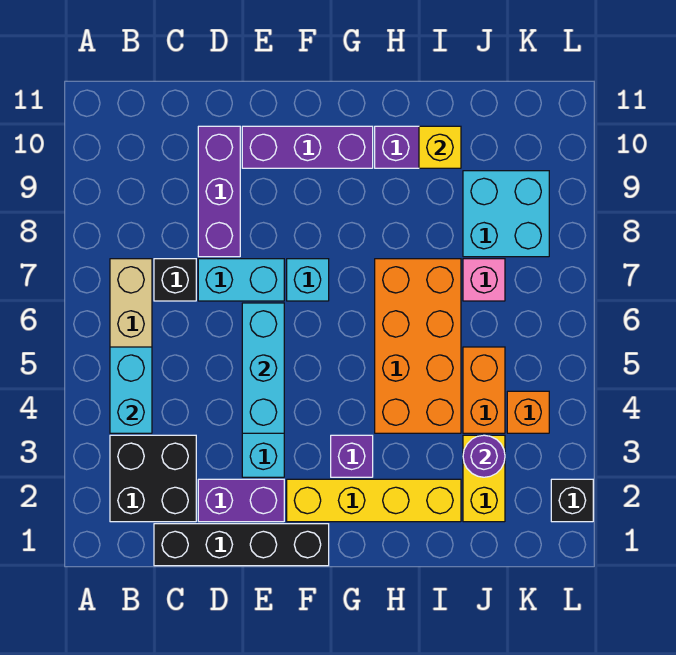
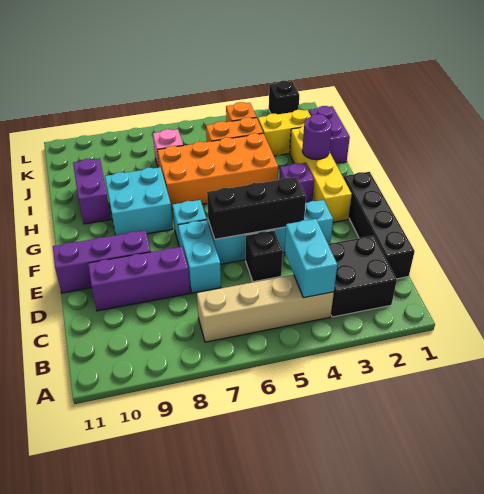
cyan 1x2 brick [110,347,152,433] -> cyan 1x2 brick turned to [285,219,337,298]
black 1x1 brick [154,259,196,301] -> black 1x1 brick moved to [246,230,283,282]
purple 1x2 brick [198,479,284,522] -> purple 1x2 brick moved to [309,106,350,164]
cyan 1x3 brick [242,303,284,433] -> black 1x3 brick [207,177,306,239]
purple 1x3 brick [242,126,373,168] -> purple 1x3 brick turned to [53,230,151,293]
yellow 1x1 brick [419,126,461,168] -> none
purple 1x1 round brick [463,435,505,477] -> purple 1x1 round brick moved to [302,114,332,160]
cyan 2x2 brick [463,171,549,257] -> cyan 2x2 brick moved to [105,167,173,235]

